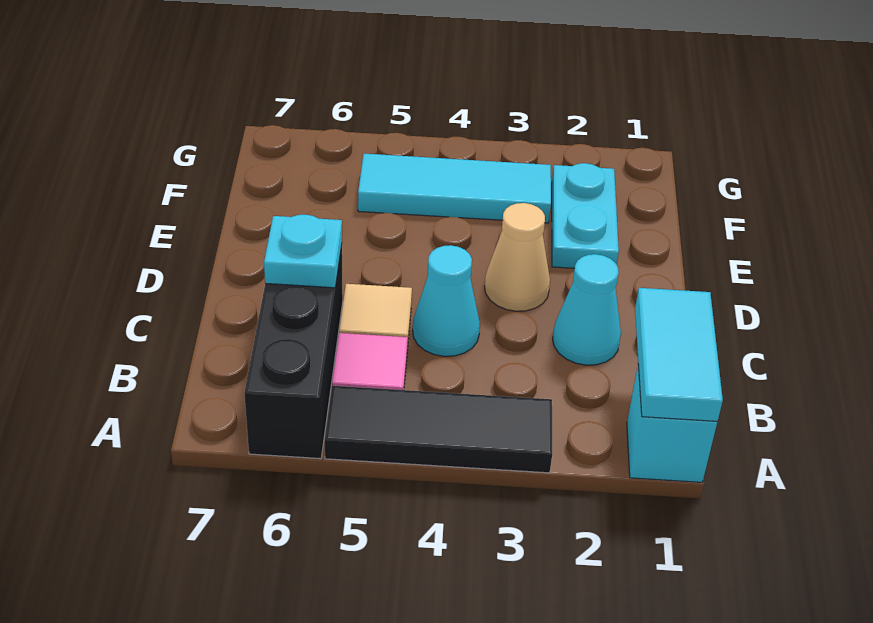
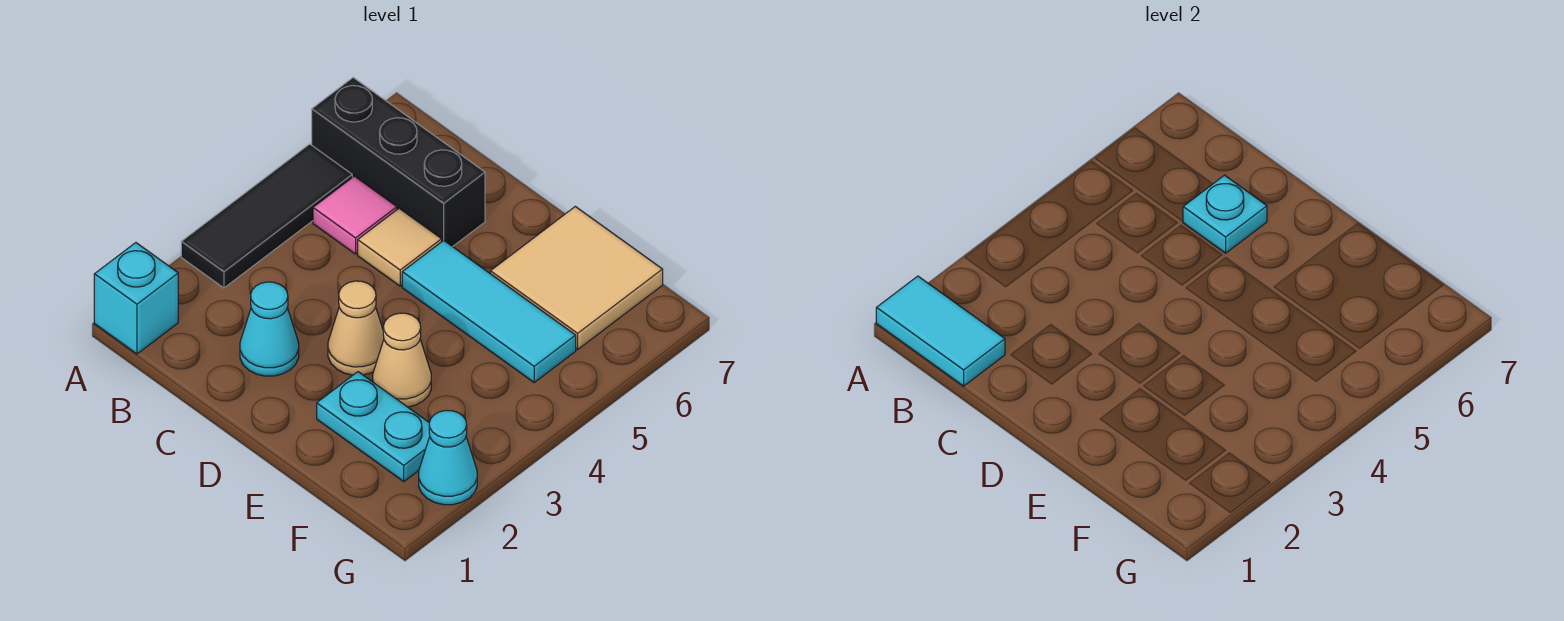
cyan 1x1 cone [413,245,480,356] -> cyan 1x1 cone moved to [419,410,477,505]
none -> tan 1x1 cone [373,313,431,407]
none -> tan 2x2 tile [490,206,663,349]
cyan 1x3 tile [358,154,551,223] -> cyan 1x3 tile turned to [402,240,576,382]

